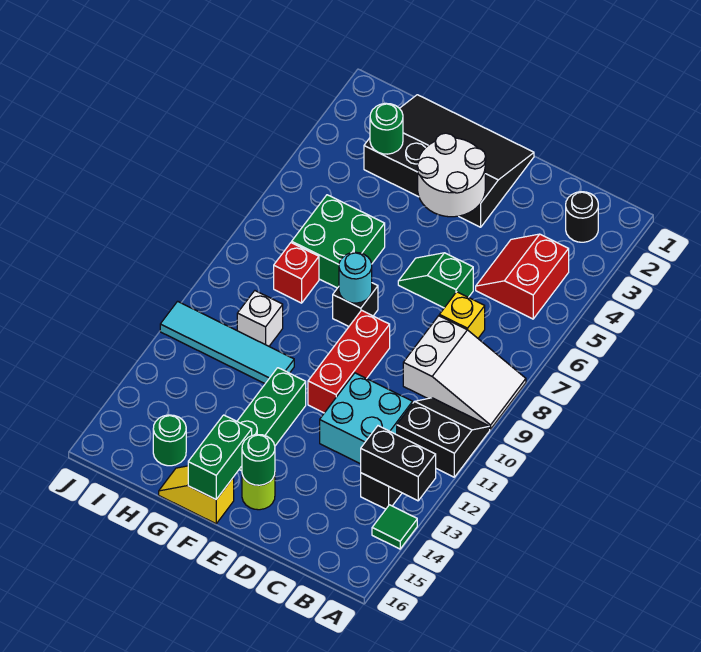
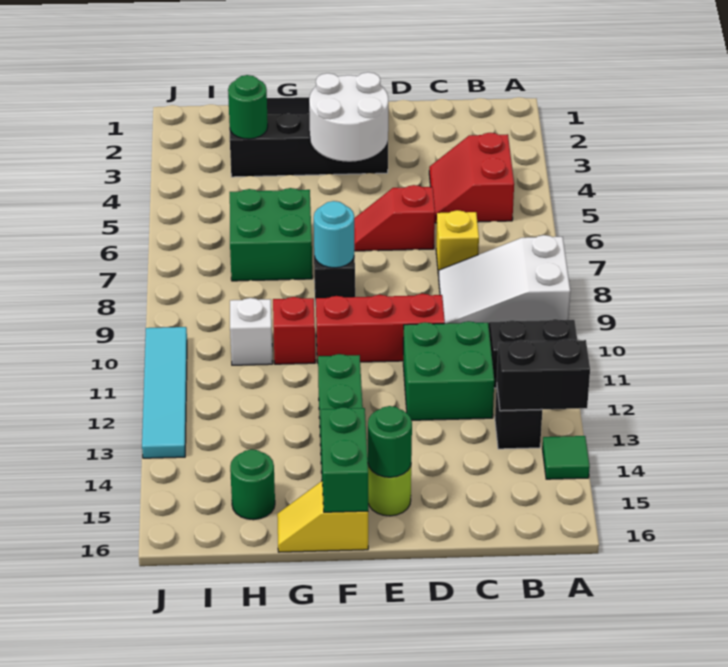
white 2x3 slope [403,316,526,429] -> white 2x3 slope turned to [439,235,570,324]
black 1x1 round brick [566,192,598,242] -> none
cyan 2x2 brick [320,373,413,464] -> green 2x2 brick [403,321,494,420]
green 1x2 slope [398,253,473,308] -> red 1x2 slope [354,185,435,251]
red 1x3 brick [308,310,390,413] -> red 1x3 brick turned to [316,294,445,363]
cyan 1x4 tile [160,301,294,384] -> cyan 1x4 tile turned to [142,327,187,458]
red 1x1 brick [274,243,319,303] -> red 1x1 brick moved to [273,297,315,364]

